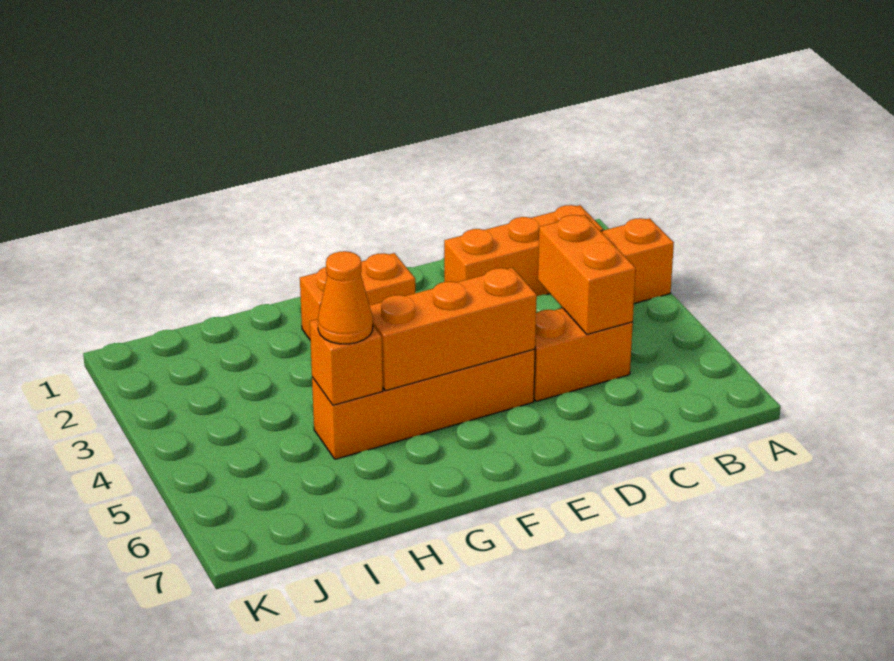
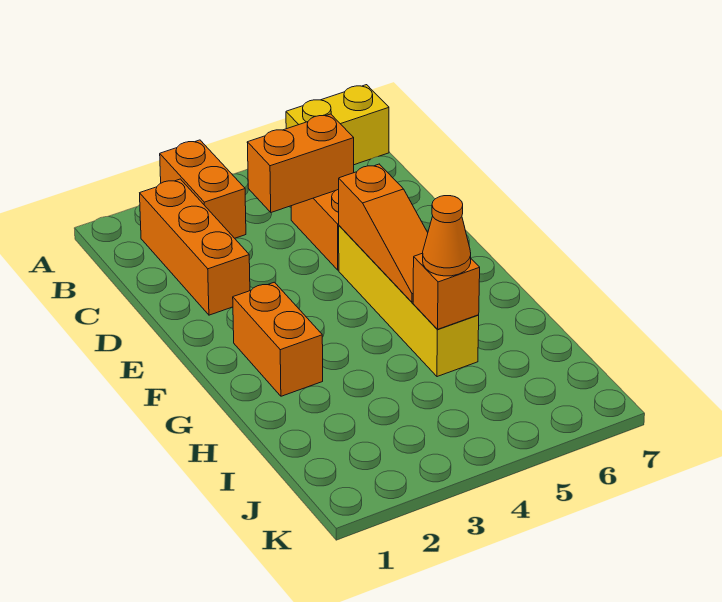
none -> yellow 1x2 brick [286,85,389,165]
orange 1x4 brick [312,349,535,459] -> yellow 1x4 brick [339,226,479,377]
orange 1x3 brick [370,268,537,391] -> orange 1x3 slope [339,164,428,302]

